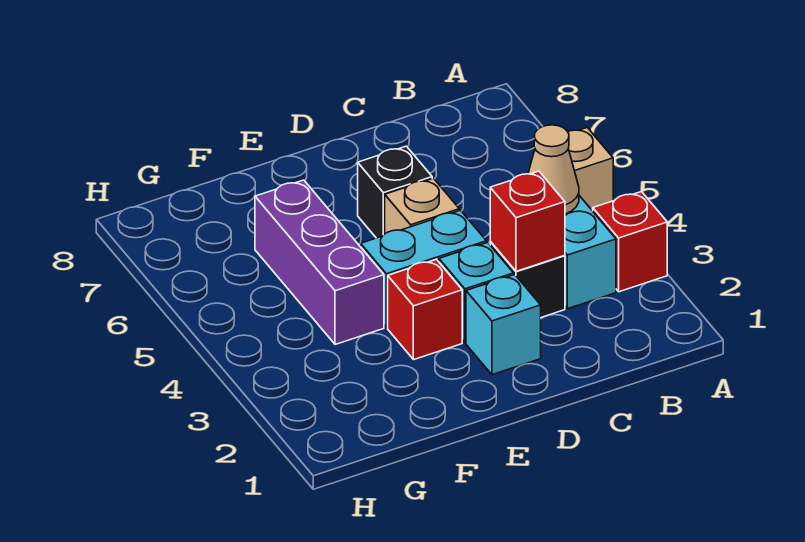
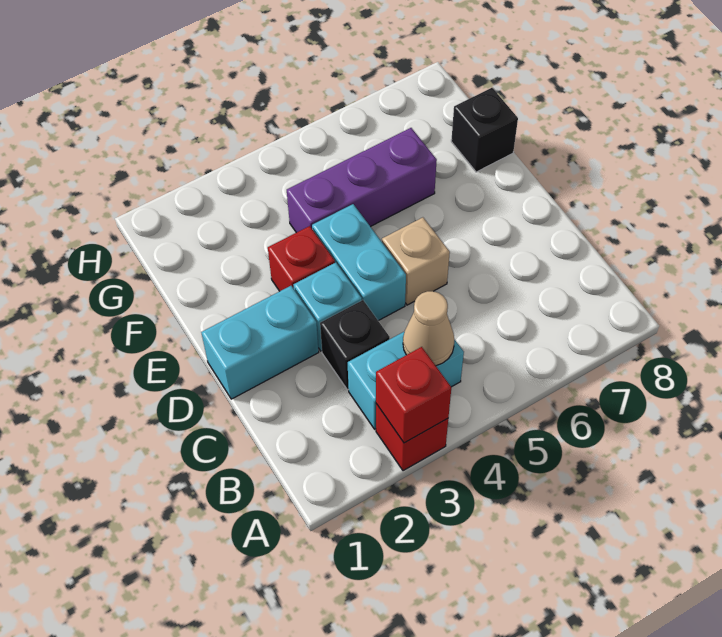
tan 1x1 brick [568,128,613,211] -> none
red 1x1 brick [490,171,565,271] -> red 1x1 brick moved to [376,347,451,443]
cyan 1x1 brick [466,275,541,375] -> cyan 1x2 brick [201,286,319,399]
black 1x1 brick [358,146,432,238] -> black 1x1 brick moved to [451,88,518,172]

